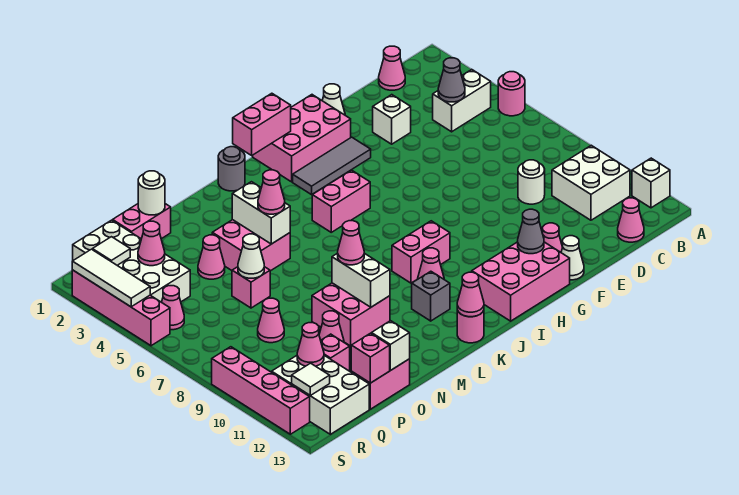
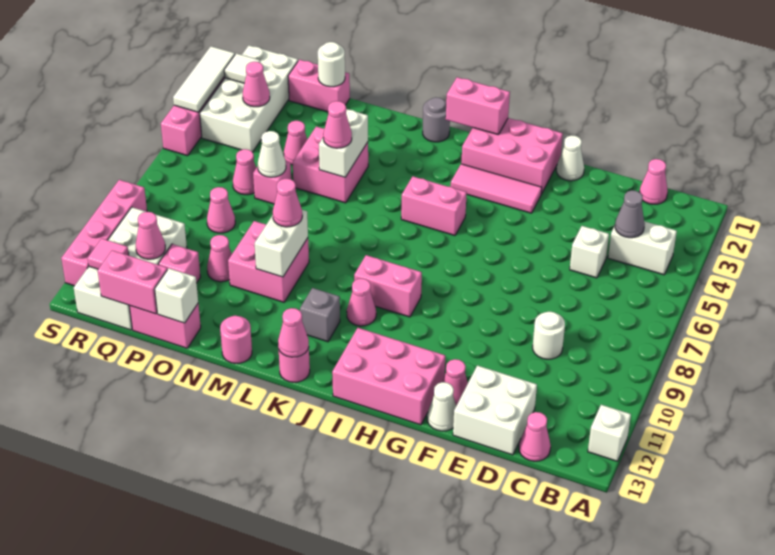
pink 1x1 round brick [498,72,525,116] -> pink 1x1 round brick moved to [220,316,252,364]
white 2x2 brick [552,145,630,220] -> white 2x2 brick moved to [453,365,537,455]
white 1x1 brick [373,95,411,144] -> white 1x1 brick moved to [570,226,609,278]
grey 1x3 tile [293,137,371,195] -> pink 1x3 tile [451,164,542,213]
grey 1x1 cone [518,209,544,254] -> none
pink 1x1 brick [351,333,390,383] -> pink 1x2 brick [97,250,167,314]
white 2x3 brick [272,355,369,434] -> white 2x4 brick [74,207,187,330]
pink 1x1 cone [162,286,184,330] -> pink 1x1 cone moved to [233,149,256,195]
white 1x1 tile [292,363,330,395] -> pink 1x1 tile [87,239,129,269]

